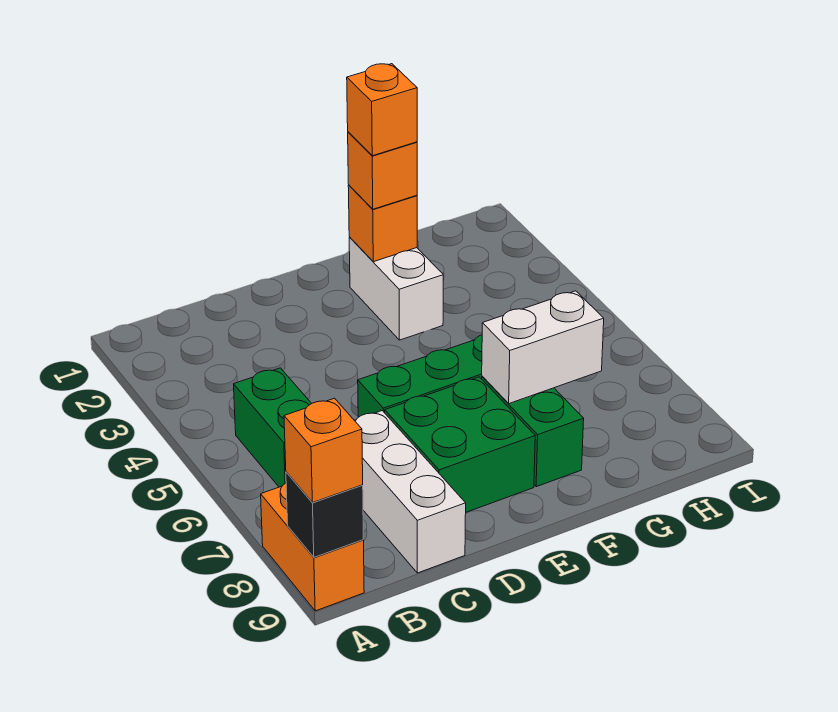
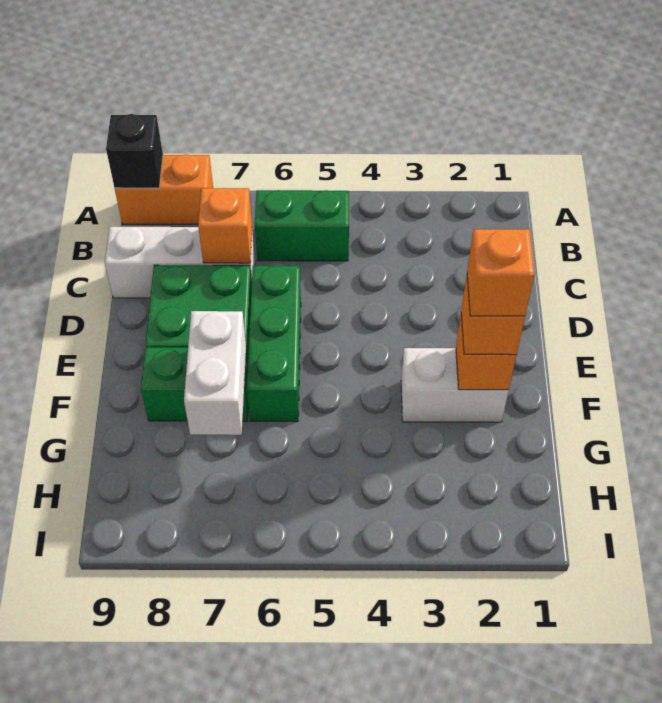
orange 1x1 brick [284,398,363,503] -> orange 1x1 brick moved to [198,188,252,263]

